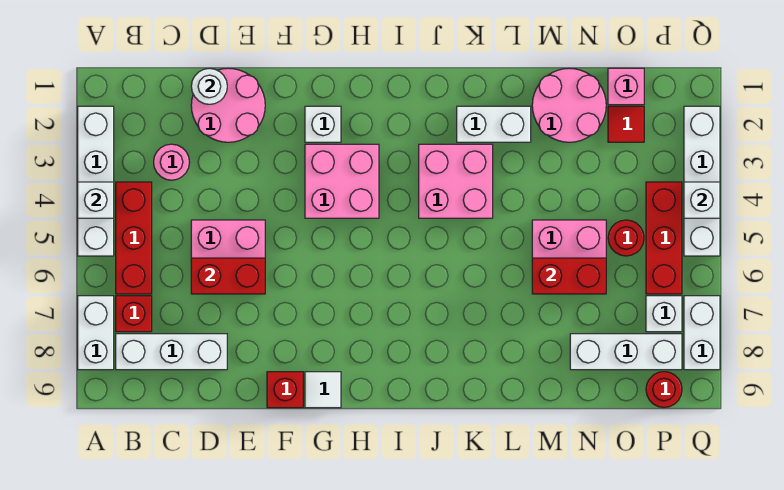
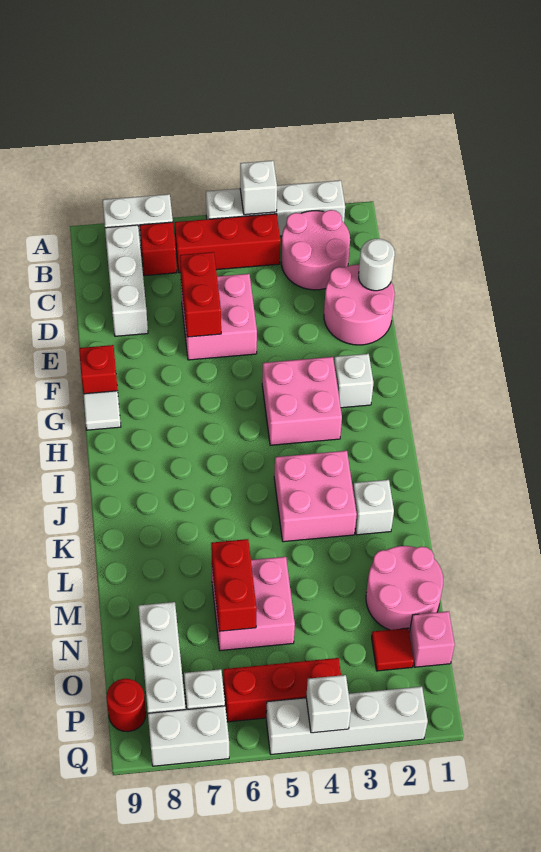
pink 1x1 round brick [154,144,190,180] -> pink 2x2 round brick [281,210,350,290]
white 1x2 brick [457,106,531,142] -> white 1x1 brick [353,480,394,535]
red 1x1 round brick [608,220,644,256] -> none

